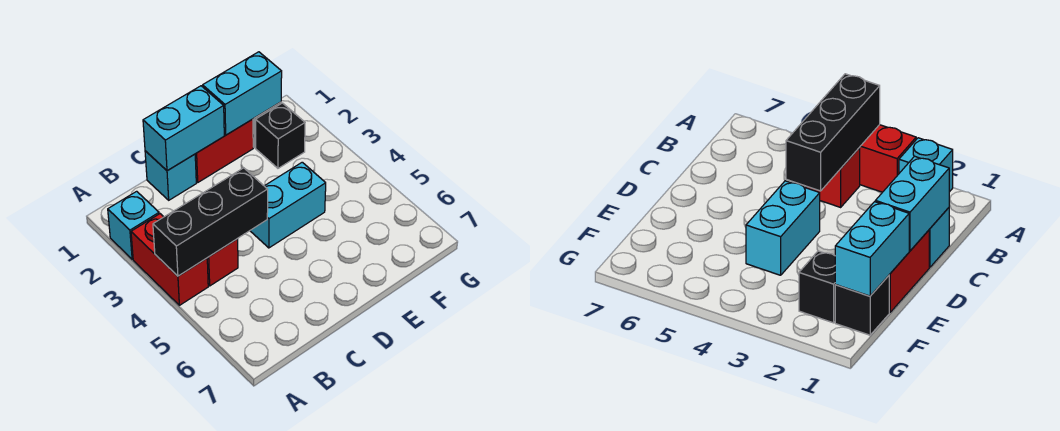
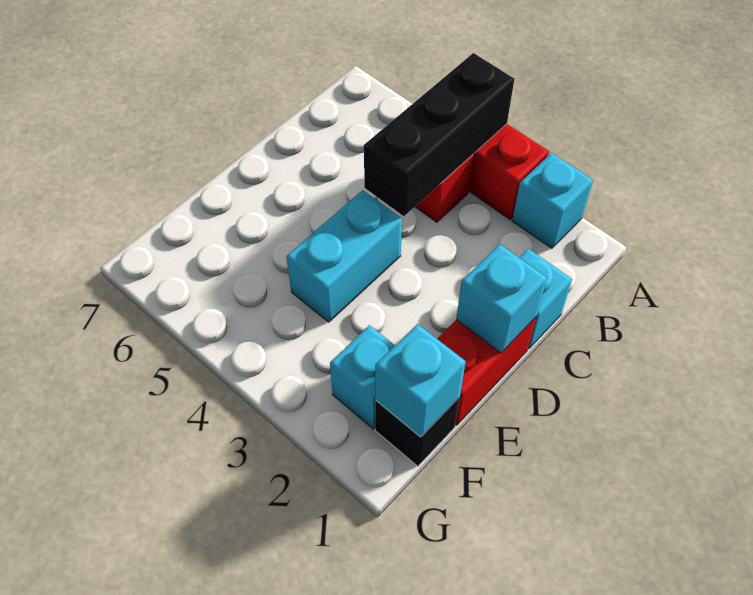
cyan 1x2 brick [143,86,224,171] -> cyan 1x1 brick [456,244,547,353]
cyan 1x2 brick [203,52,282,135] -> cyan 1x1 brick [375,324,466,437]
black 1x1 brick [256,103,305,168] -> cyan 1x1 brick [330,325,395,429]

